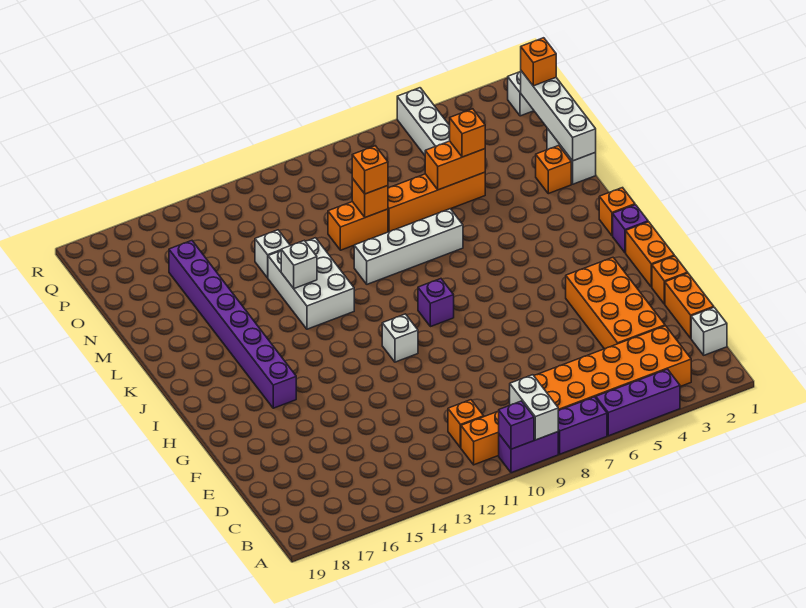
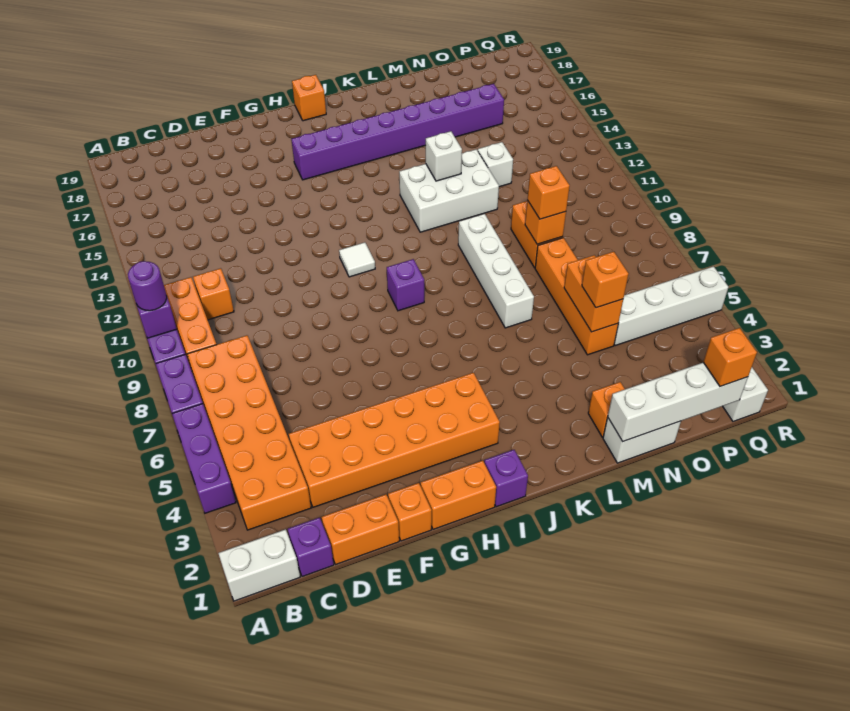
white 1x2 brick [510,375,558,440] -> white 1x2 brick moved to [218,529,300,601]
none -> purple 1x1 round brick [128,261,167,311]
white 1x1 brick [691,307,727,355] -> purple 1x1 brick [288,518,334,577]
orange 2x4 brick [566,258,665,349] -> orange 2x6 brick [289,373,500,507]
white 1x1 brick [382,314,418,362] -> white 1x1 tile [339,242,375,277]
orange 1x1 brick [599,188,635,236] -> orange 1x1 brick moved to [292,75,326,121]

